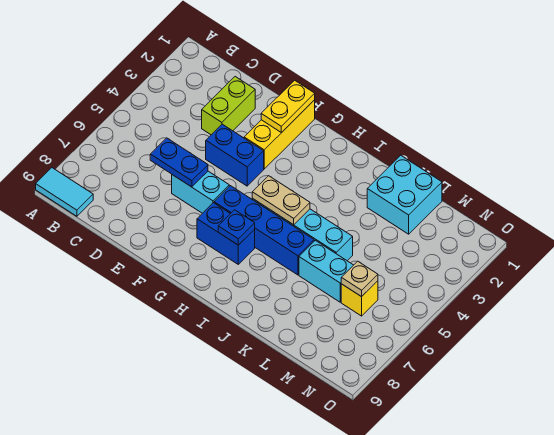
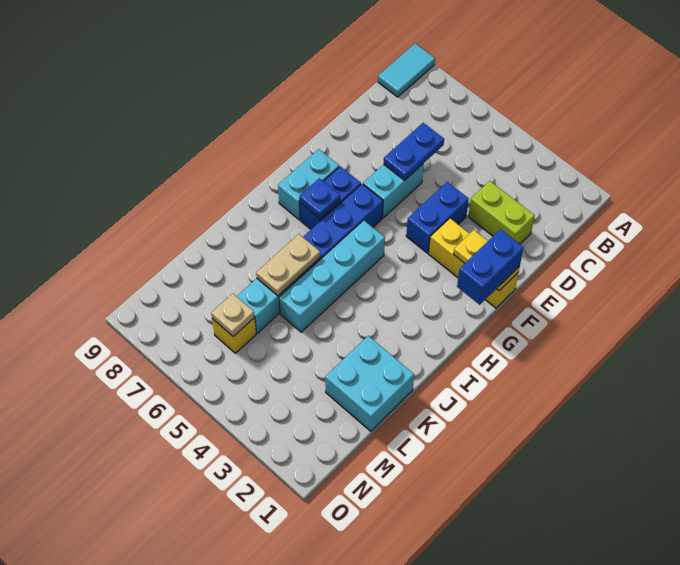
none -> blue 1x2 brick [457,229,524,305]
none -> cyan 1x2 brick [278,149,339,220]
tan 1x2 plate [252,176,310,225] -> tan 1x2 plate moved to [256,234,320,296]

